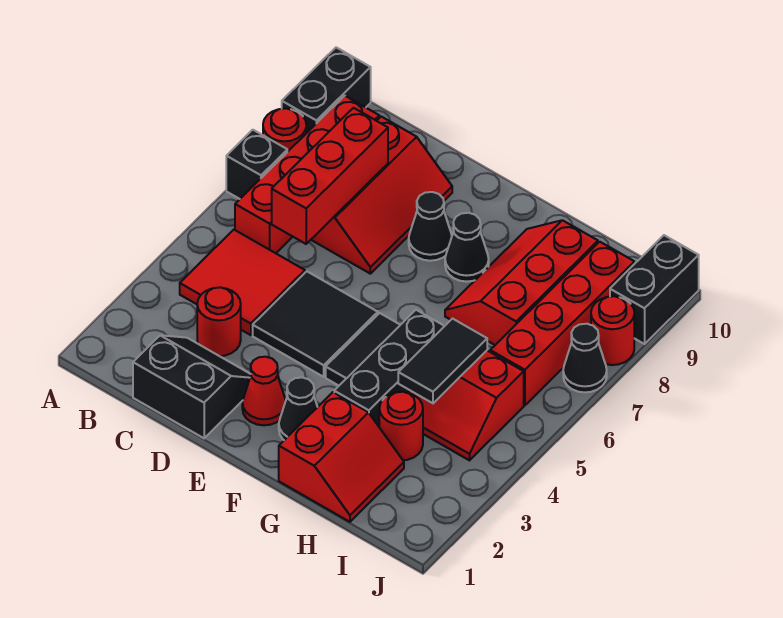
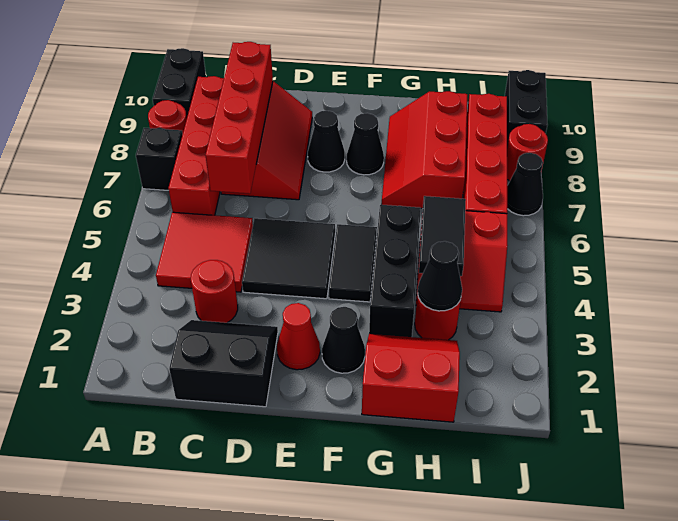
red 1x3 brick [272,108,388,244] -> red 1x4 brick [205,42,273,194]
red 2x2 slope [279,392,404,522] -> red 2x2 slope turned to [362,334,460,422]
none -> black 1x1 cone [418,241,462,311]

